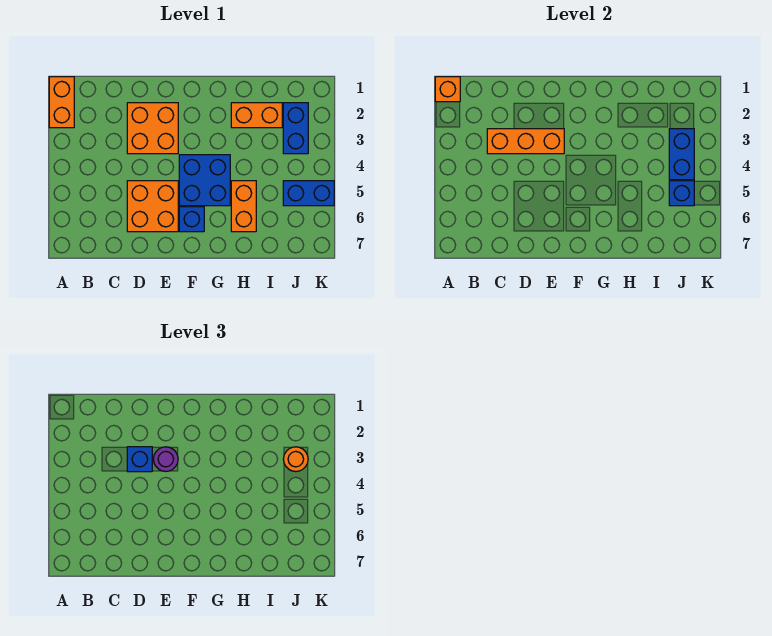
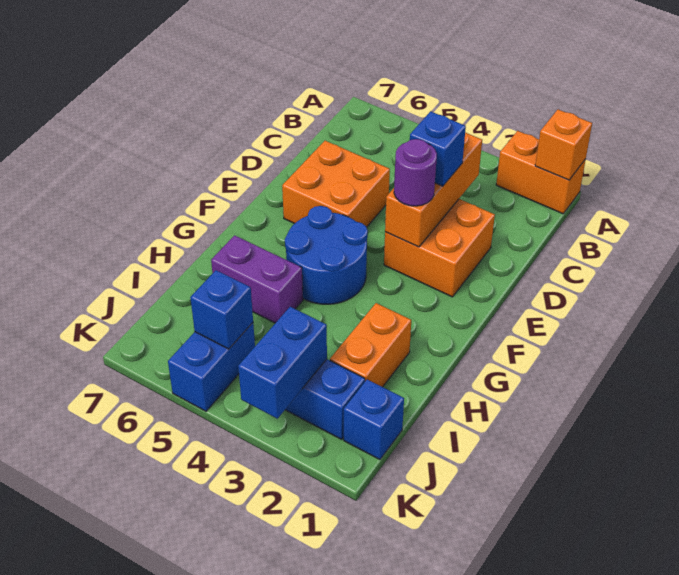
blue 2x2 brick [179,155,230,206] -> blue 2x2 round brick [285,206,368,304]
blue 1x1 brick [179,207,204,232] -> blue 1x1 brick moved to [344,380,404,459]
orange 1x2 brick [231,181,256,232] -> purple 1x2 brick [211,235,303,323]
blue 1x2 brick [669,129,694,180] -> blue 1x2 brick turned to [238,307,327,419]
orange 1x1 round brick [283,447,308,472] -> none

